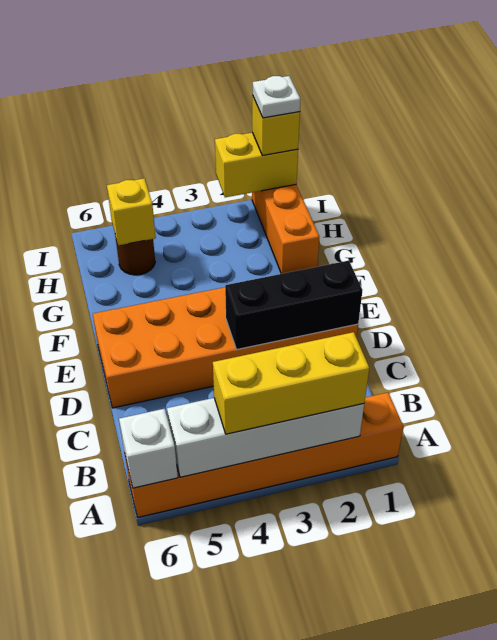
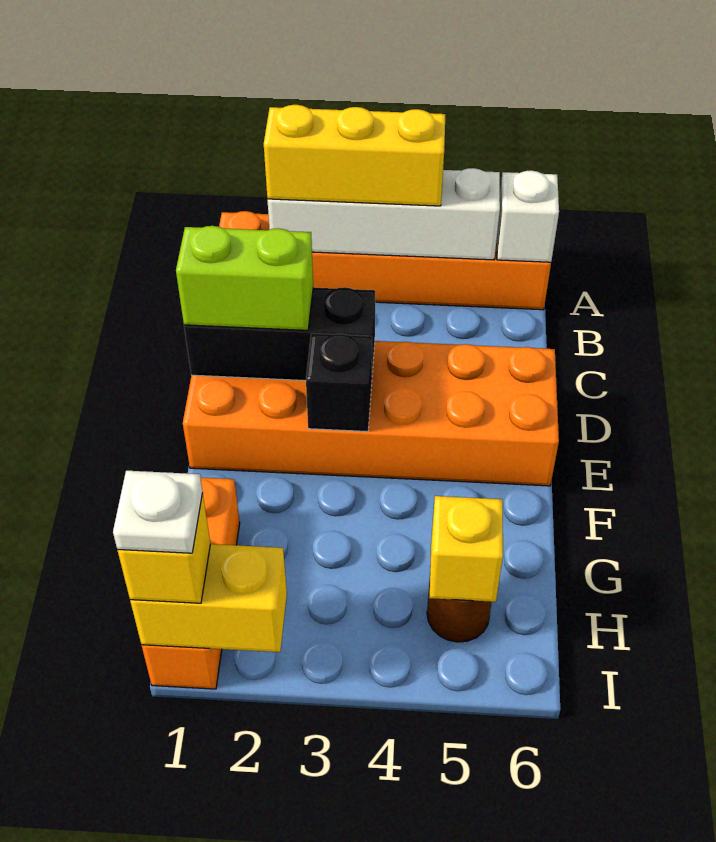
none -> lime 1x2 brick [176,226,313,330]
none -> black 1x1 brick [306,333,372,432]

